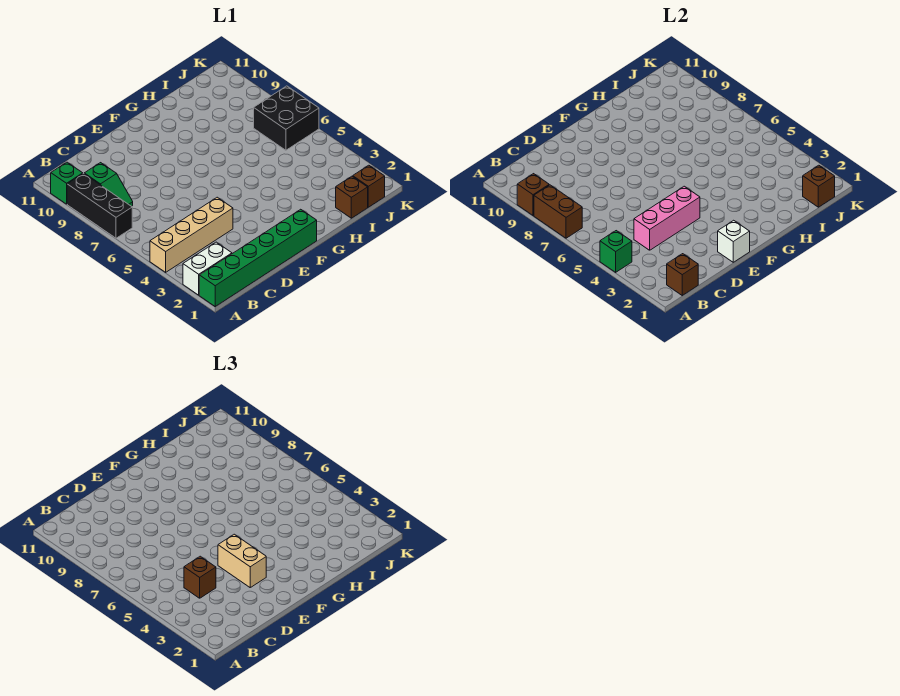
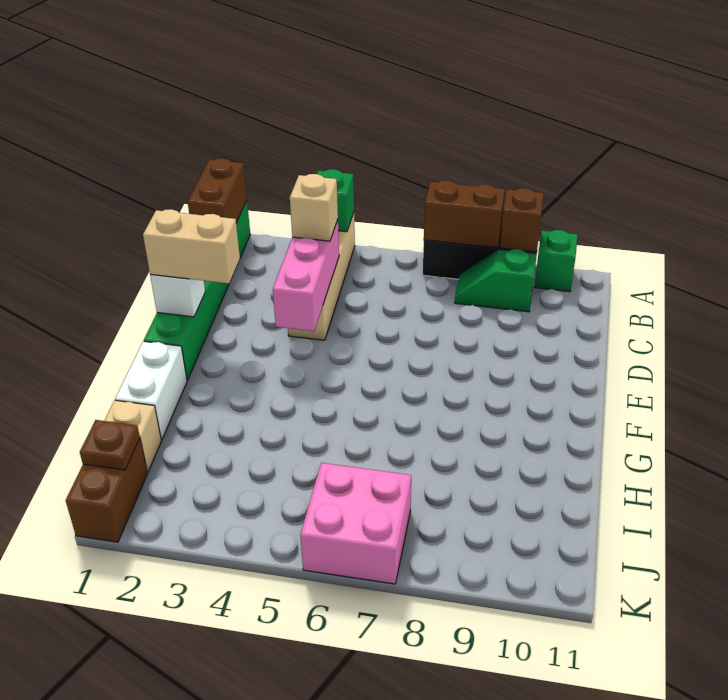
white 1x2 brick [183,242,232,295] -> white 1x2 brick moved to [115,341,187,440]
brown 1x1 brick [667,254,698,295] -> brown 1x2 brick [188,158,247,223]
brown 1x1 brick [184,556,216,598] -> tan 1x1 brick [290,174,338,241]
tan 1x2 brick [218,534,266,587] -> tan 1x2 brick moved to [143,209,240,283]
brown 1x1 brick [336,176,368,218] -> tan 1x1 brick [104,400,161,472]
brown 1x1 brick [353,165,385,207] -> brown 1x2 brick [66,439,148,542]
brown 1x1 brick [803,165,835,207] -> brown 1x1 plate [80,420,140,470]
black 2x2 brick [254,86,319,150] -> pink 2x2 brick [300,463,411,584]

